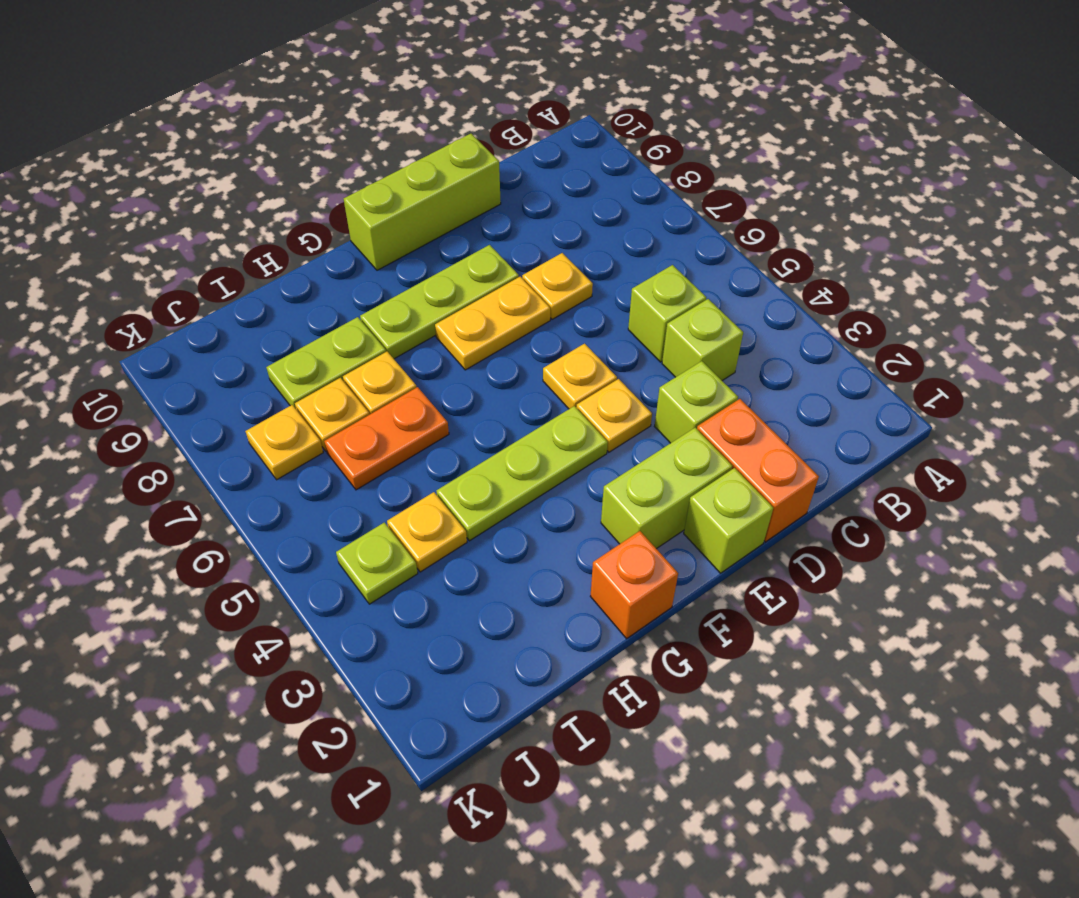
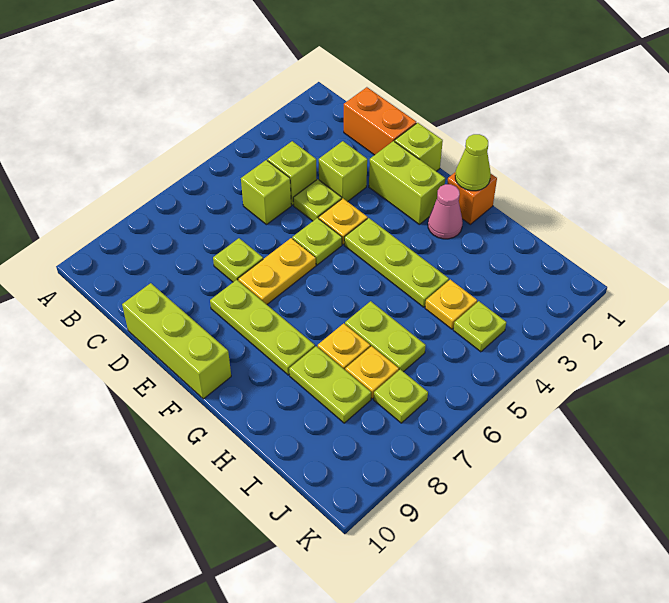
orange 1x2 brick [697,399,819,542] -> orange 1x2 brick turned to [344,87,416,155]
none -> lime 1x1 plate [293,179,342,221]
yellow 1x1 plate [522,253,593,319] -> lime 1x1 plate [213,238,263,282]
yellow 1x1 plate [543,344,617,409] -> lime 1x1 plate [292,218,342,265]
yellow 1x2 plate [435,277,550,370] -> yellow 1x2 plate turned to [238,238,316,304]
none -> lime 1x1 cone [455,134,491,191]
none -> pink 1x1 cone [428,184,463,239]
orange 1x2 plate [324,387,449,490] -> lime 1x2 plate [345,301,426,372]
yellow 1x1 plate [245,405,323,480] -> lime 1x1 plate [374,369,428,423]

